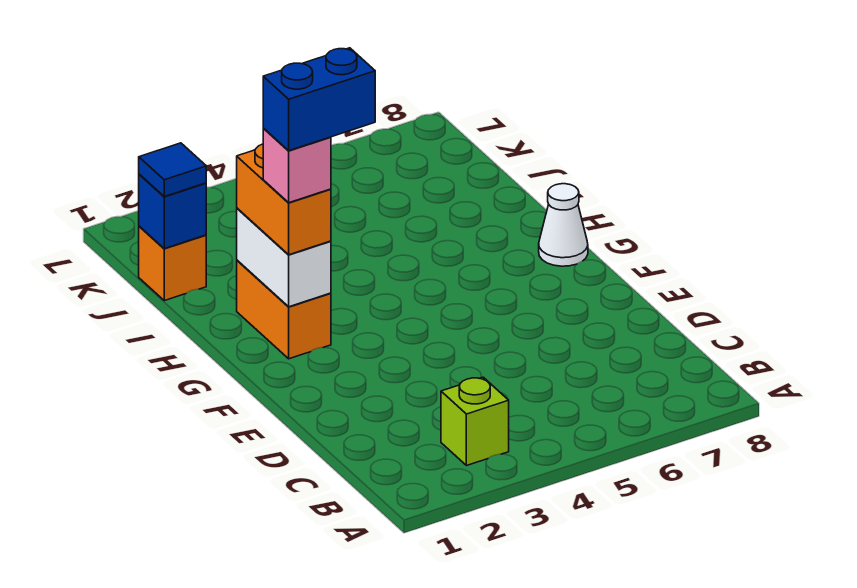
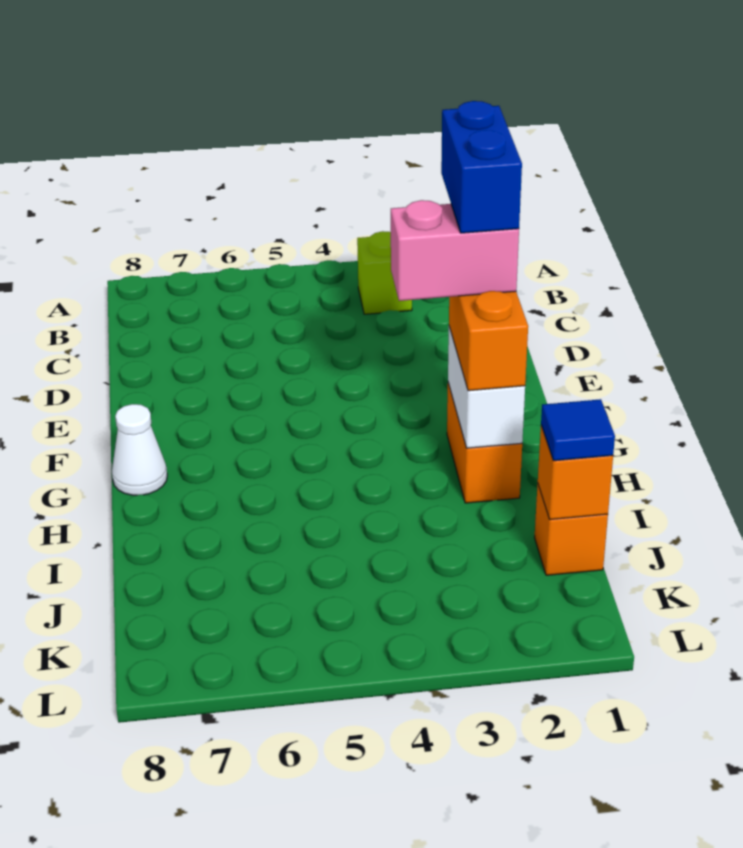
pink 1x1 brick [263,129,331,203] -> pink 1x2 brick [391,200,519,301]
blue 1x2 brick [263,48,375,151] -> blue 1x2 brick turned to [441,101,522,233]
blue 1x1 brick [139,174,206,249] -> orange 1x1 brick [538,426,613,520]

